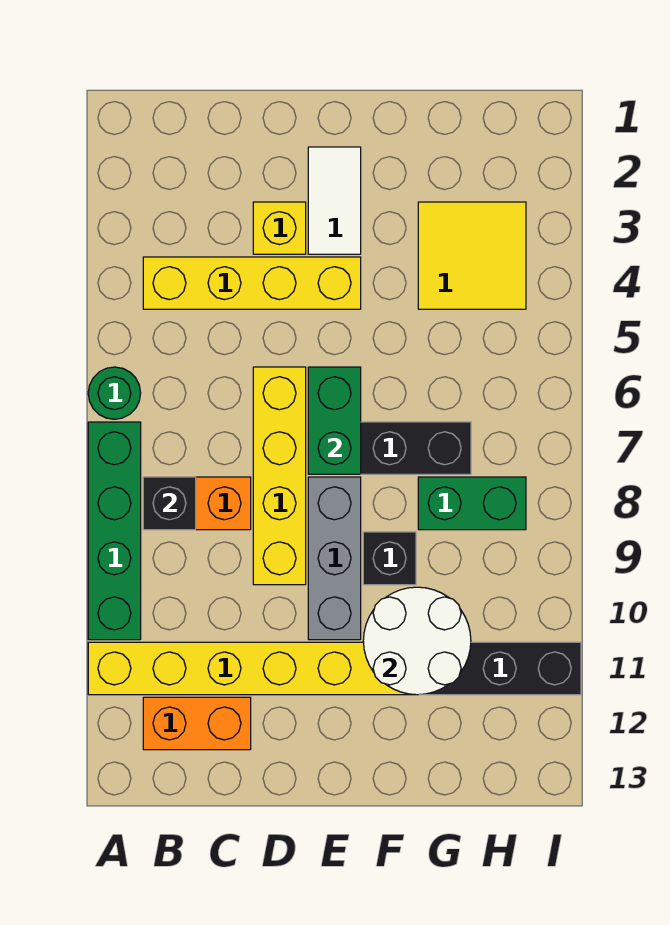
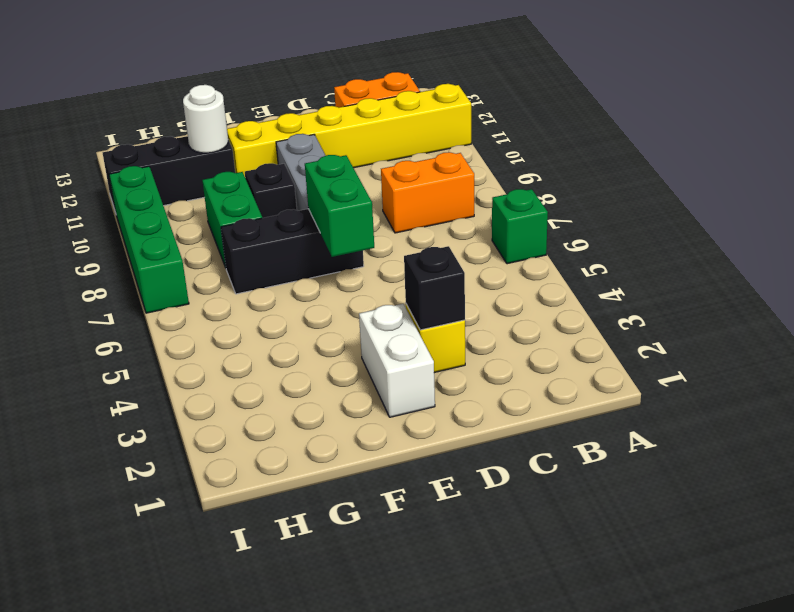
green 1x1 round brick [88,367,141,419] -> green 1x1 brick [492,189,548,264]
green 1x4 brick [88,422,141,640] -> green 1x4 brick moved to [109,166,189,313]
yellow 1x4 brick [143,257,361,309] -> none
black 1x1 brick [143,477,196,530] -> black 1x1 brick moved to [404,246,465,330]
yellow 1x4 brick [253,367,306,585] -> none
white 1x2 tile [308,147,361,254] -> white 1x2 brick [359,304,435,417]
white 2x2 round brick [363,587,471,695] -> white 1x1 round brick [183,85,229,153]
yellow 2x2 tile [418,202,526,309] -> none
green 1x2 brick [418,477,526,530] -> green 1x2 brick turned to [202,172,262,267]

